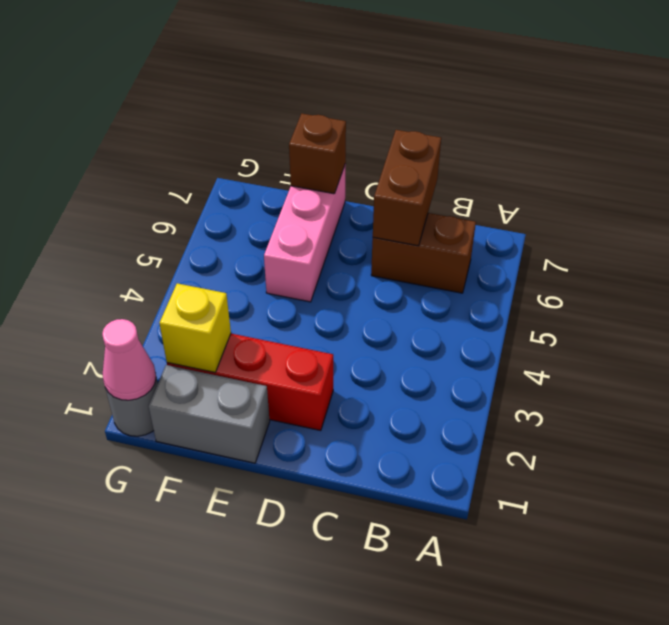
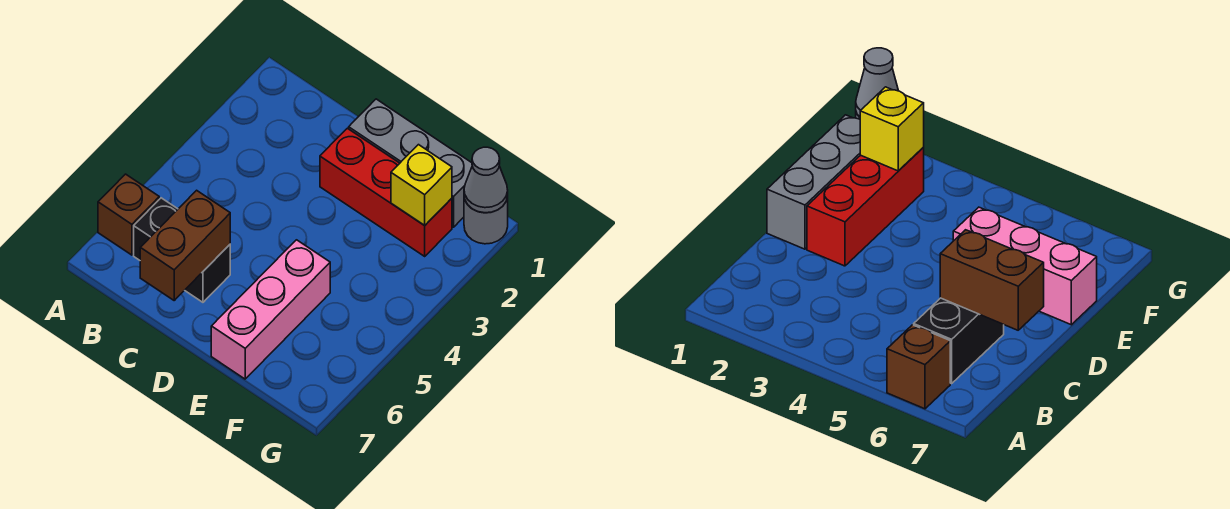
brown 1x2 brick [371,213,476,293] -> black 1x2 brick [134,198,230,302]
grey 1x2 brick [149,365,270,463] -> grey 1x3 brick [349,99,472,227]
brown 1x1 brick [289,113,346,194] -> brown 1x1 brick moved to [98,174,159,255]
pink 1x1 cone [102,319,156,400] -> grey 1x1 cone [464,147,508,213]

